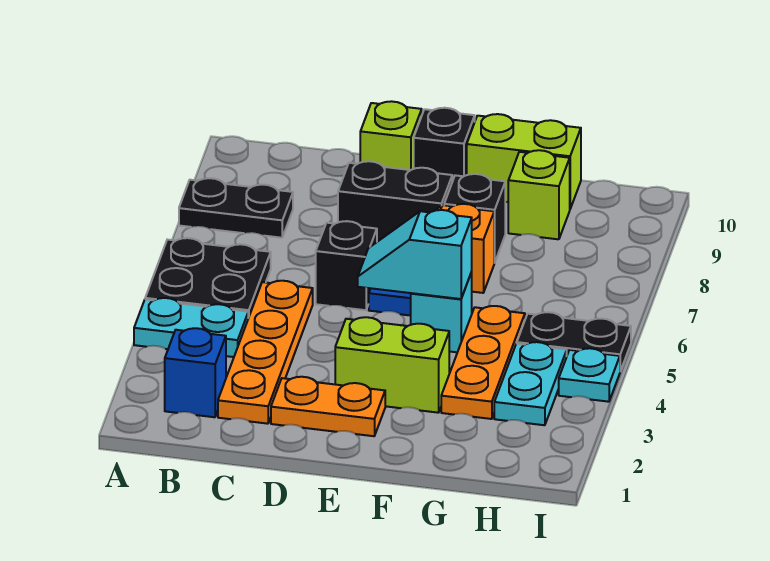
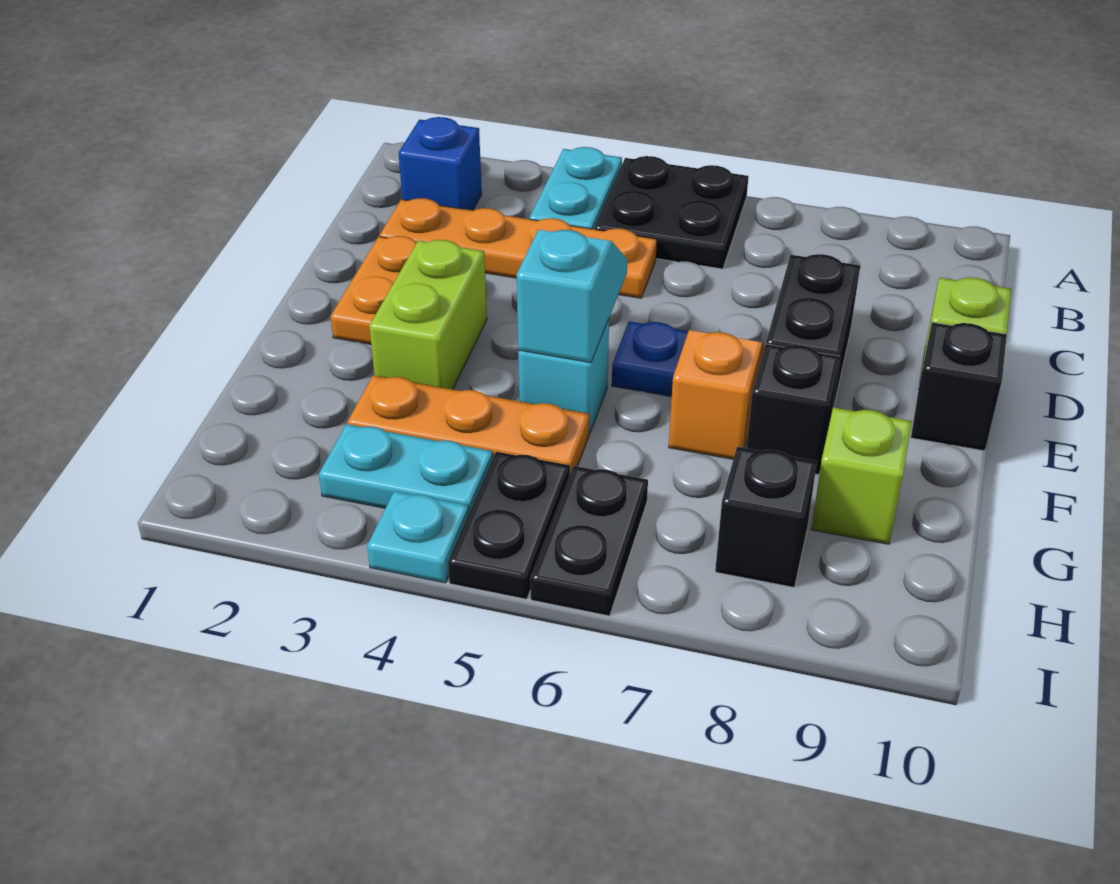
black 1x2 plate [179,178,293,238] -> black 1x2 plate moved to [530,466,648,616]
black 1x1 brick [316,221,377,310] -> black 1x1 brick moved to [715,447,817,587]
lime 1x2 brick [467,114,581,208] -> none

